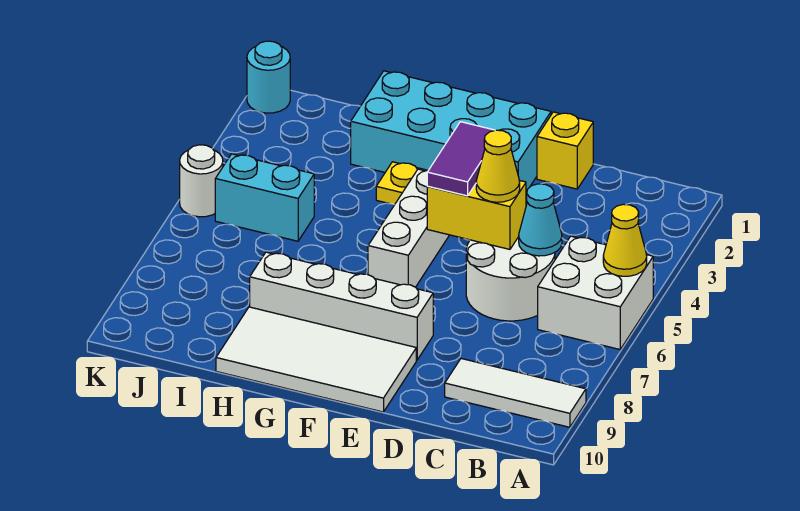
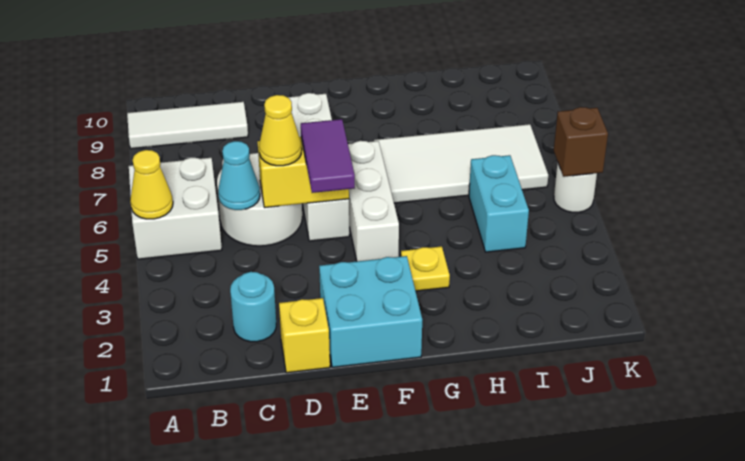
cyan 2x4 brick [351,71,551,192] -> cyan 2x2 brick [319,256,422,367]
white 1x4 brick [250,252,433,360] -> white 1x4 brick turned to [288,93,349,241]
white 2x4 tile [216,307,416,412] -> white 2x4 tile moved to [374,124,548,203]
cyan 1x2 brick [215,154,314,241] -> cyan 1x2 brick turned to [469,155,529,252]
cyan 1x1 round brick [247,41,290,113] -> cyan 1x1 round brick moved to [230,272,276,342]
none -> brown 1x1 brick [554,107,608,177]

